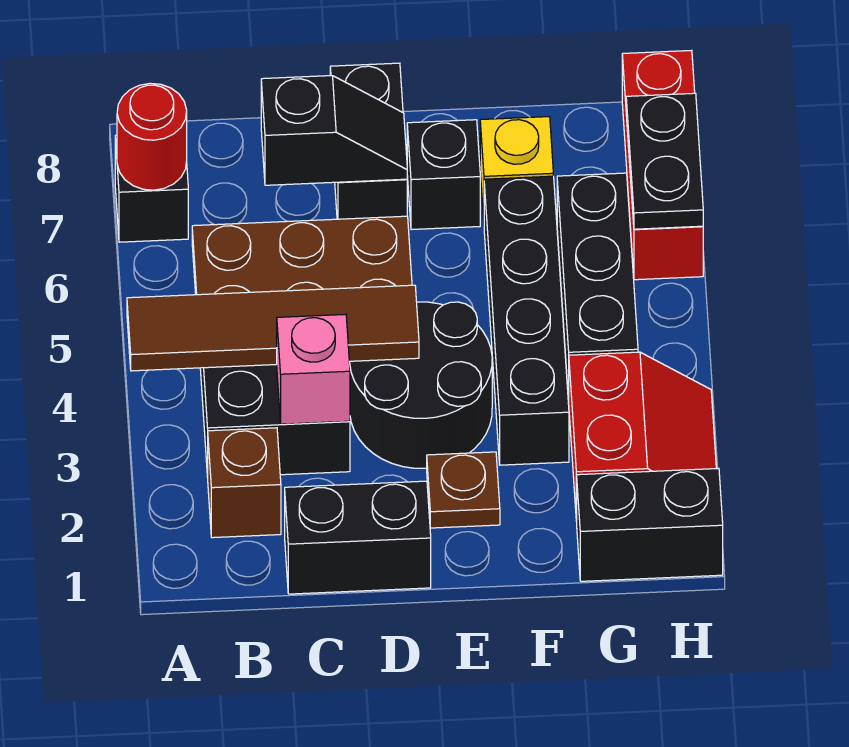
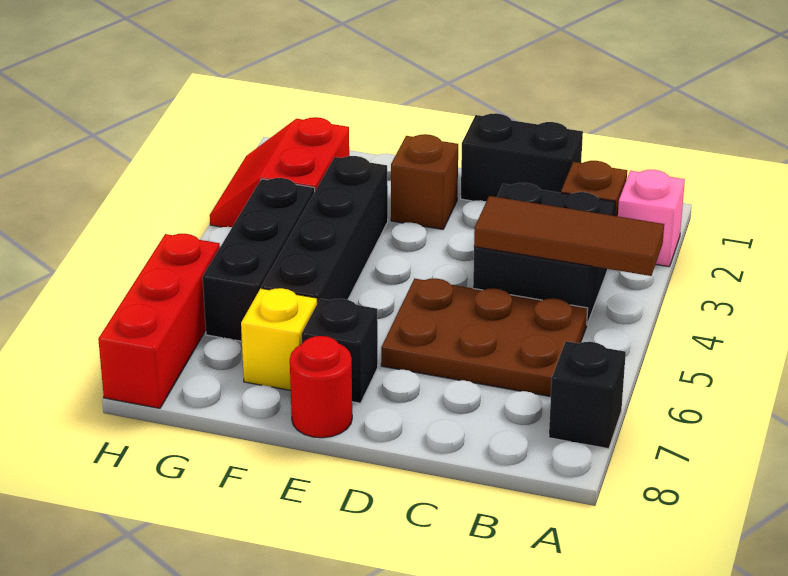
brown 1x4 tile [127,285,419,371] -> brown 1x3 tile [474,196,664,276]
red 1x1 round brick [117,83,187,190] -> red 1x1 round brick moved to [290,336,352,438]
pink 1x1 brick [277,314,350,424] -> pink 1x1 brick moved to [618,170,685,267]
black 1x2 slope [261,76,407,185] -> none
black 2x2 round brick [350,302,492,468] -> none
black 1x2 brick [330,63,407,219] -> none
brown 1x1 plate [427,452,500,528] -> brown 1x1 brick [391,134,458,229]
black 1x2 brick [577,468,723,581] -> none
black 1x2 plate [626,93,703,229] -> none

